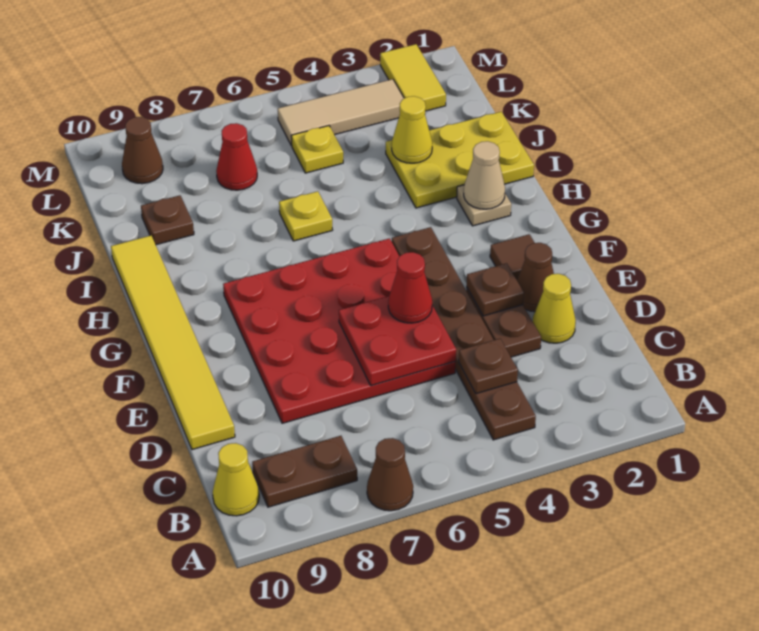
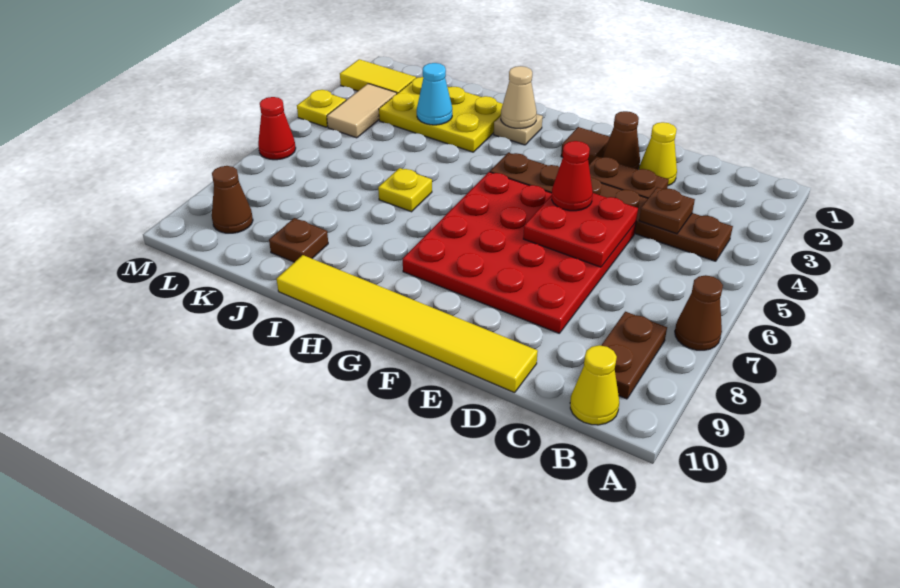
brown 1x1 plate [466,263,524,316] -> none
yellow 2x3 plate [386,112,534,208] -> yellow 2x3 plate turned to [379,77,503,152]
yellow 1x1 cone [392,96,432,163] -> cyan 1x1 cone [417,63,452,125]
yellow 1x1 plate [291,126,343,173] -> yellow 1x1 plate moved to [297,90,346,127]
red 1x1 cone [216,123,257,190] -> red 1x1 cone moved to [258,97,296,160]
tan 1x3 tile [278,79,404,145] -> tan 1x2 tile [327,84,397,138]

